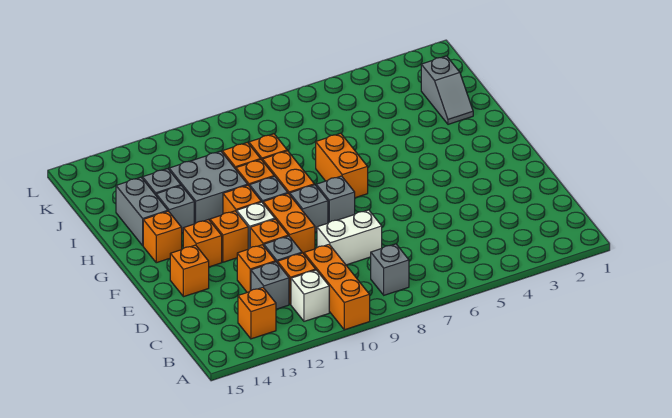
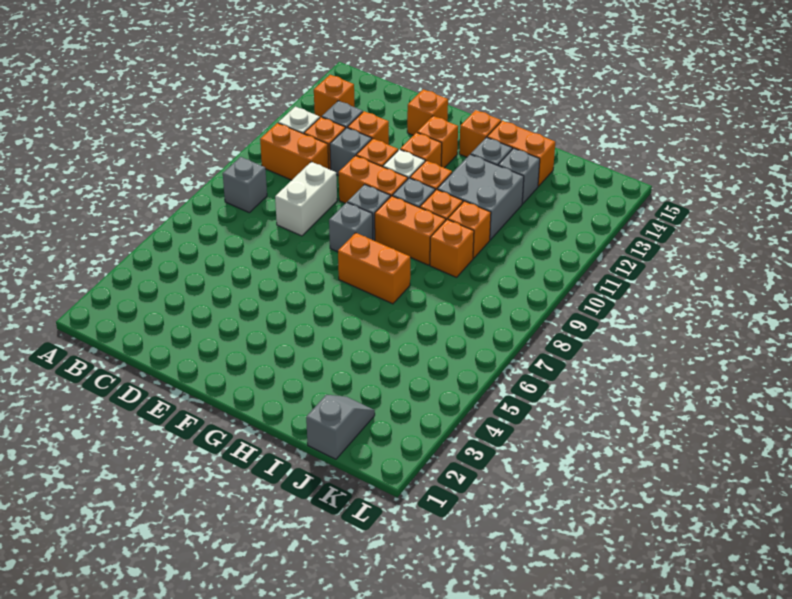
orange 1x3 brick [304,245,370,330] -> orange 1x2 brick [260,123,329,180]
grey 1x2 brick [116,177,168,245] -> orange 1x2 brick [487,121,555,186]
grey 1x2 slope [421,56,473,124] -> grey 1x2 slope turned to [306,395,375,459]

